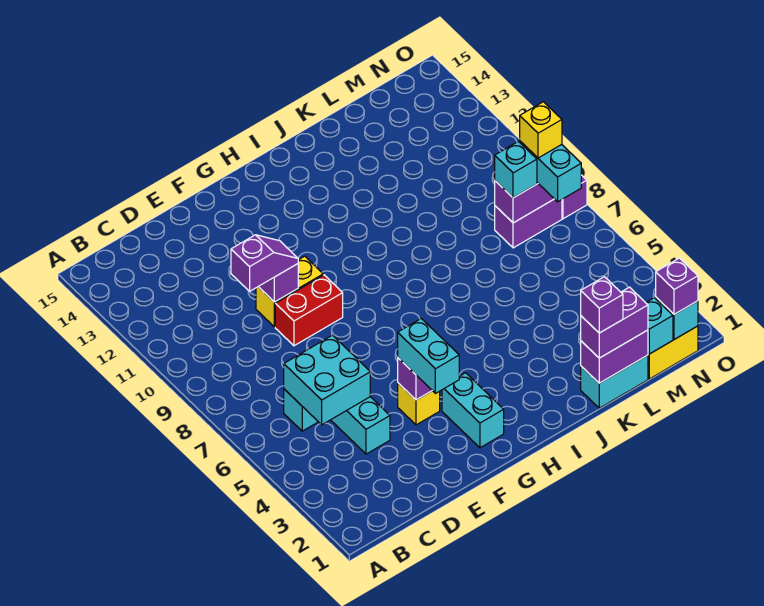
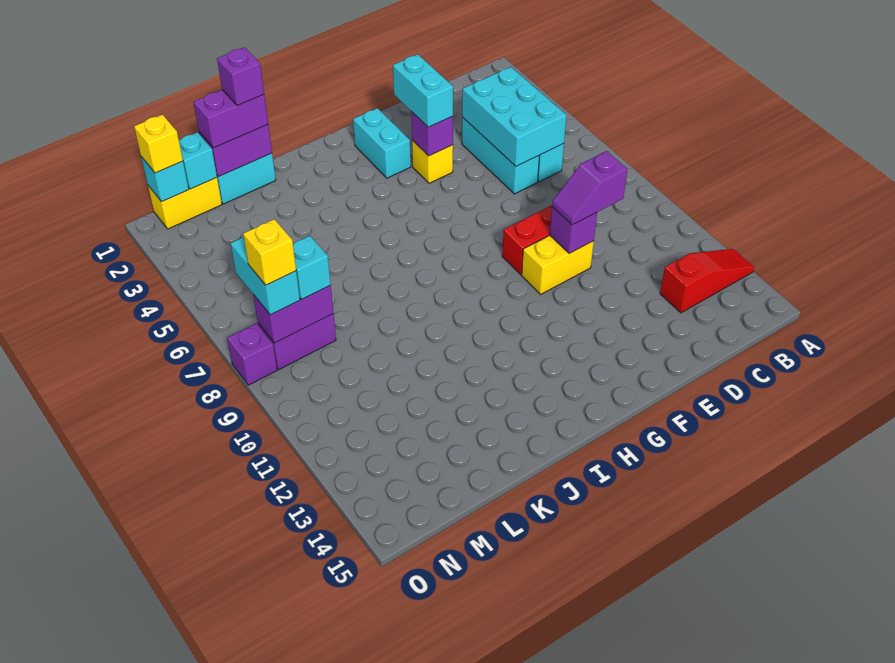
none -> red 1x3 slope [660,249,754,313]
cyan 2x2 brick [284,335,370,425] -> cyan 2x3 brick [462,67,567,166]
purple 1x1 brick [656,258,698,314] -> yellow 1x1 brick [134,114,183,173]

